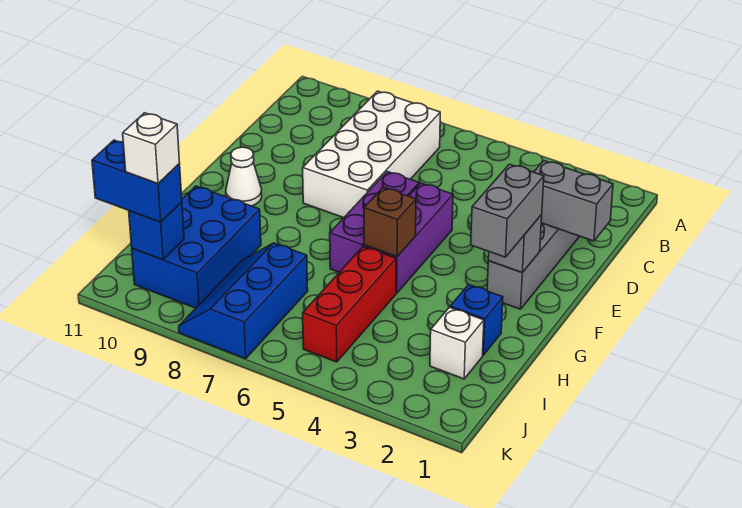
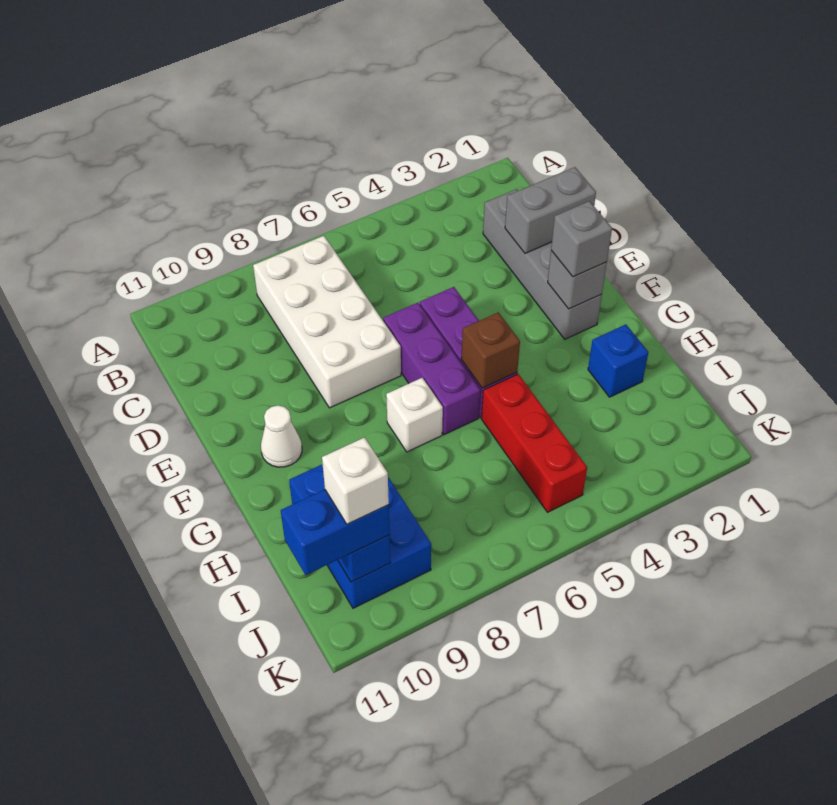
grey 1x2 brick [471,164,544,257] -> grey 1x1 brick [551,201,612,277]
white 1x1 brick [430,307,484,379] -> white 1x1 brick moved to [386,378,443,452]
blue 2x3 slope [179,243,308,359] -> none

